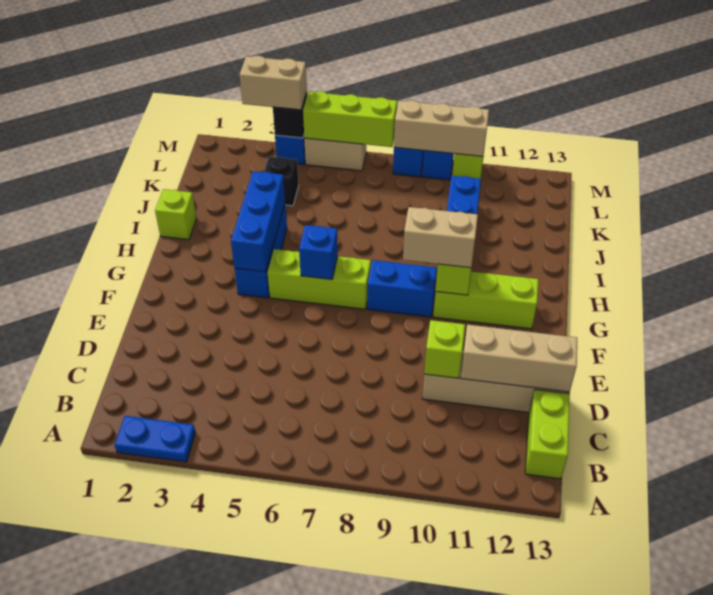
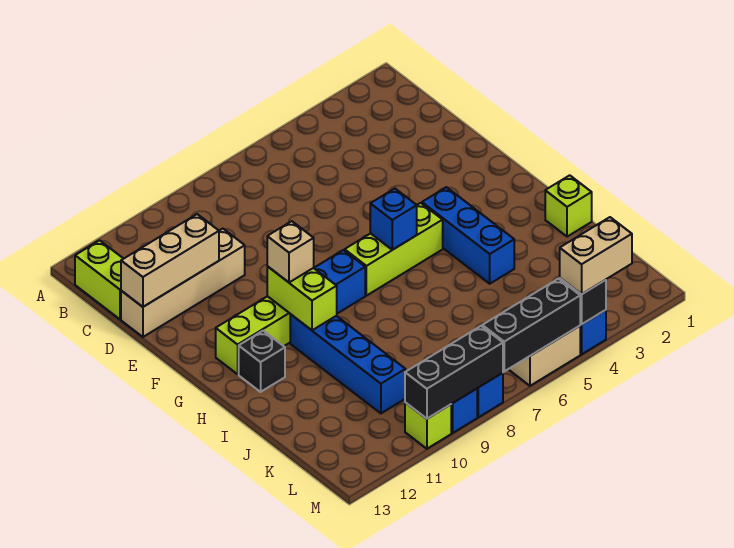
blue 1x2 plate [115,416,195,462] -> none
lime 1x1 brick [424,320,465,378] -> none
blue 1x3 brick [231,171,285,272] -> none
tan 1x2 brick [403,207,478,268] -> tan 1x1 brick [267,221,314,282]
black 1x1 brick [264,157,299,206] -> black 1x1 brick moved to [239,331,285,392]
lime 1x3 brick [303,91,397,147] -> black 1x3 brick [482,279,580,371]
tan 1x3 brick [394,100,489,157] -> black 1x3 brick [405,326,503,419]

